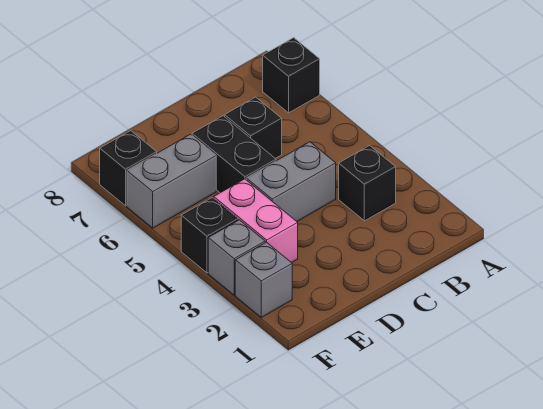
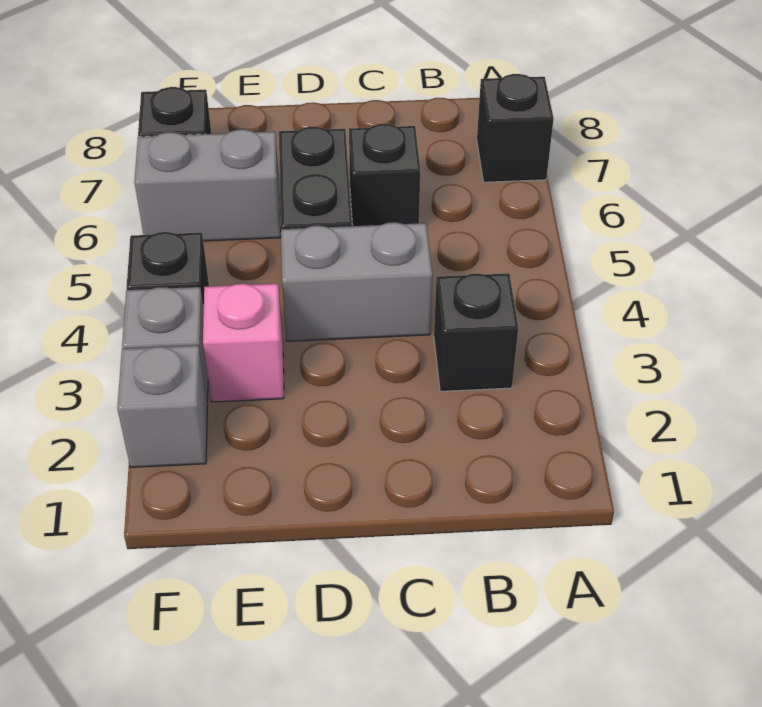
pink 1x2 brick [214,179,298,263] -> pink 1x1 brick [203,284,284,402]

